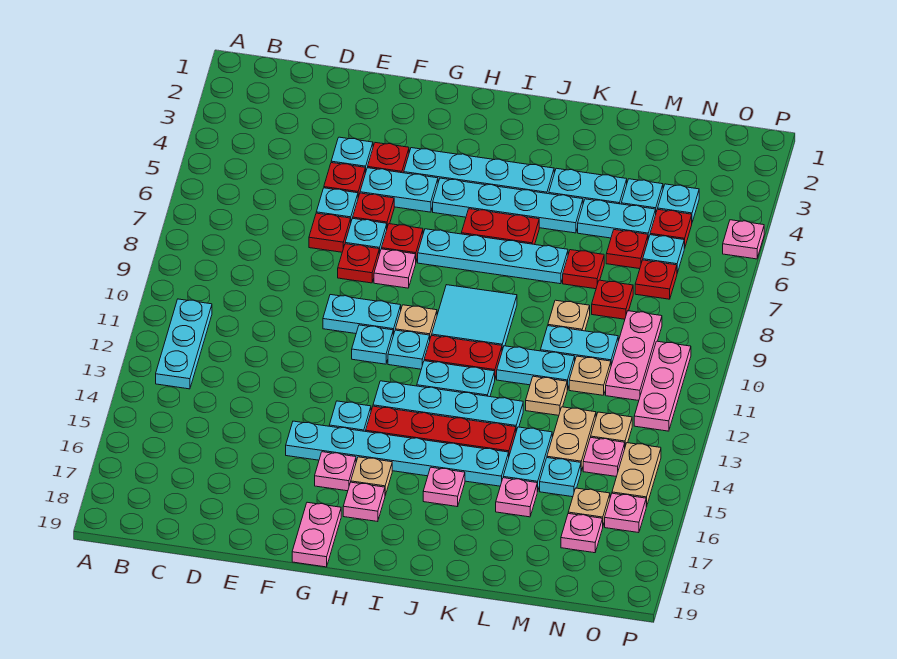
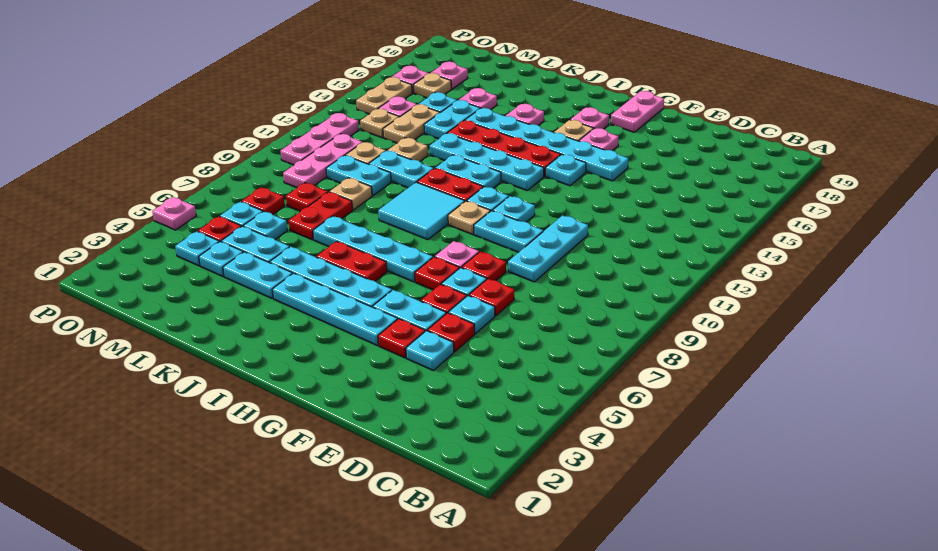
cyan 1x3 plate [156,299,212,389] -> cyan 1x3 plate moved to [508,216,588,282]
red 1x1 plate [563,250,604,289] -> red 1x2 plate [289,192,352,240]
red 1x1 plate [606,230,648,269] -> cyan 1x1 plate [243,211,288,239]

